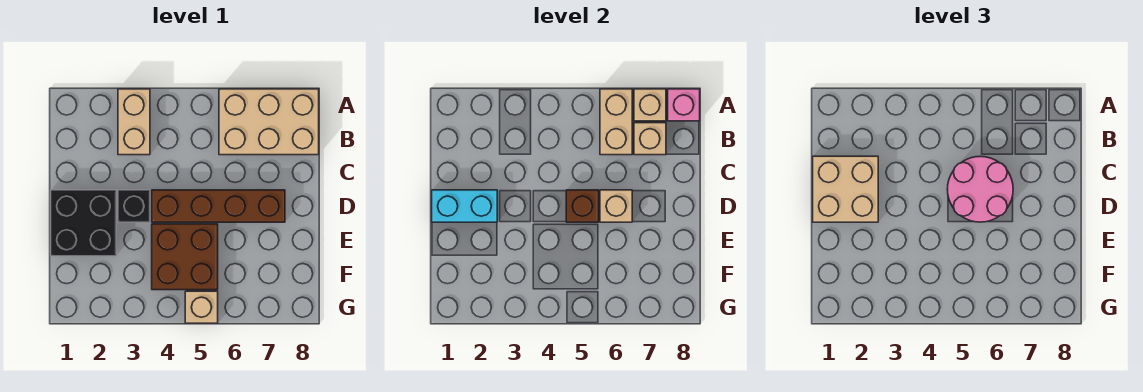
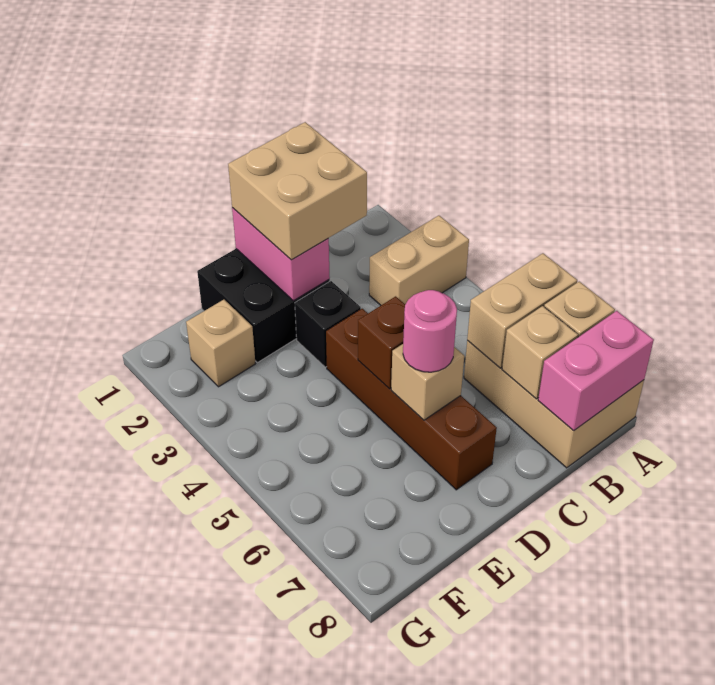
pink 1x1 brick [668,89,700,121] -> pink 1x2 brick [538,311,654,430]
pink 2x2 round brick [947,156,1013,222] -> pink 1x1 round brick [403,290,457,372]
cyan 1x2 brick [432,190,497,222] -> pink 1x2 brick [232,208,330,301]
brown 2x2 brick [152,224,218,290] -> none
tan 1x1 brick [185,291,218,323] -> tan 1x1 brick moved to [186,300,256,387]

